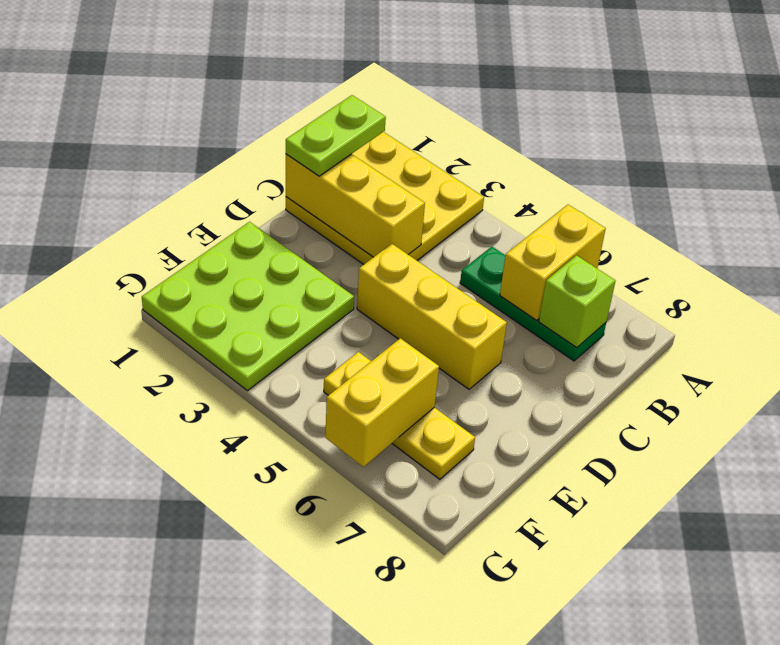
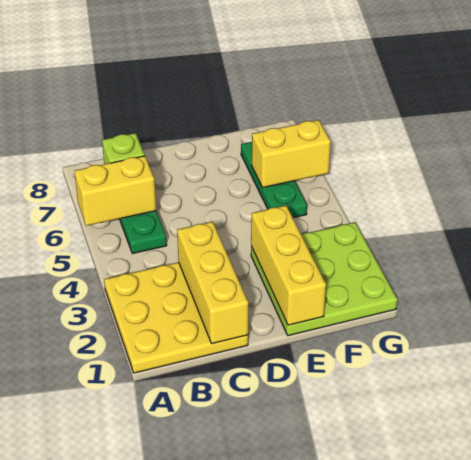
lime 1x2 plate [286,95,386,176] -> none
yellow 1x3 brick [357,244,507,389] -> yellow 1x3 brick moved to [251,205,326,325]
yellow 1x3 plate [324,352,475,479] -> green 1x3 plate [241,142,307,218]

